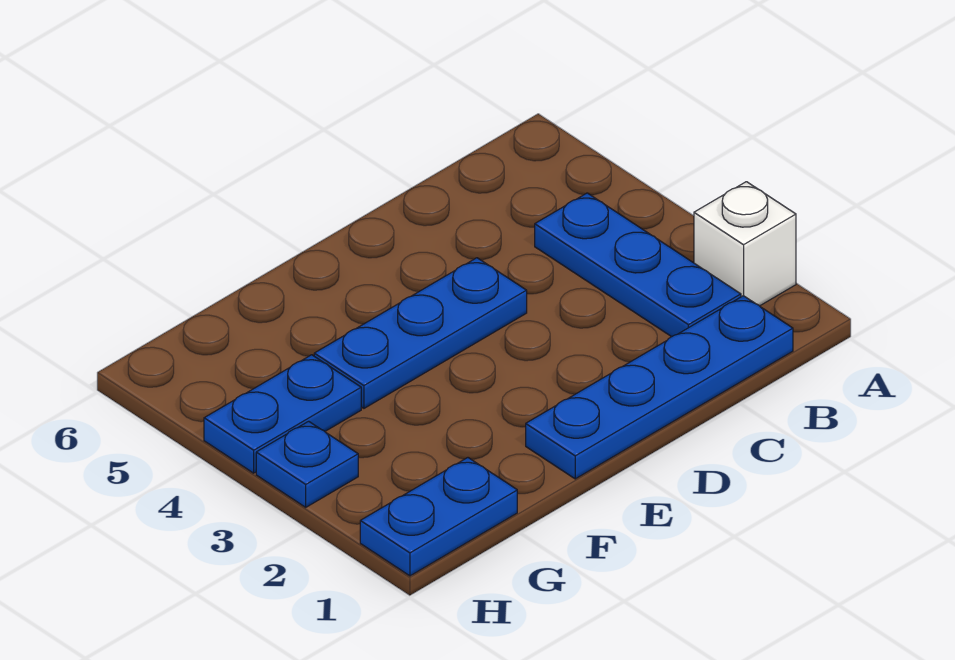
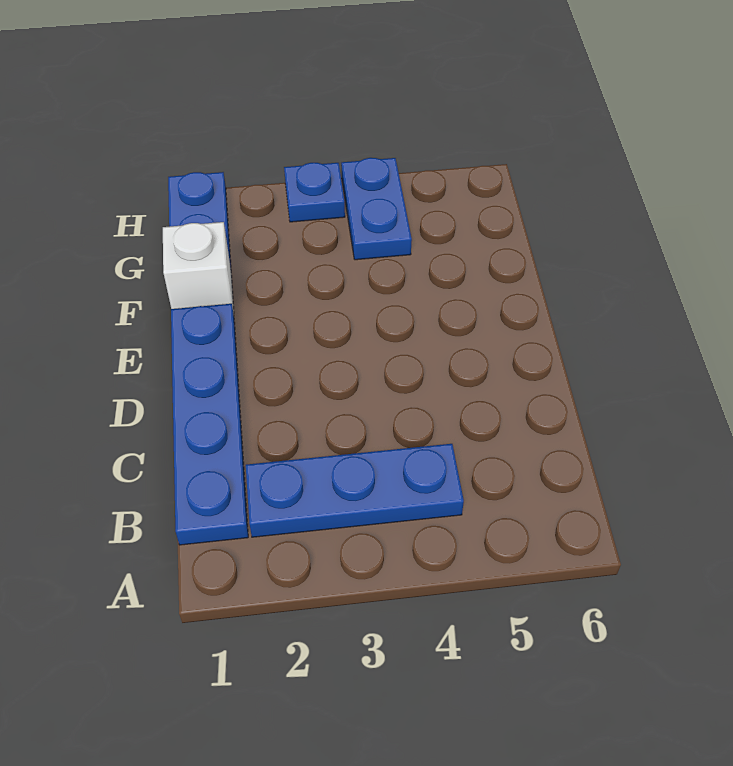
white 1x1 brick [694,182,796,306] -> white 1x1 brick moved to [163,222,234,314]
blue 1x3 plate [314,258,527,408] -> none

